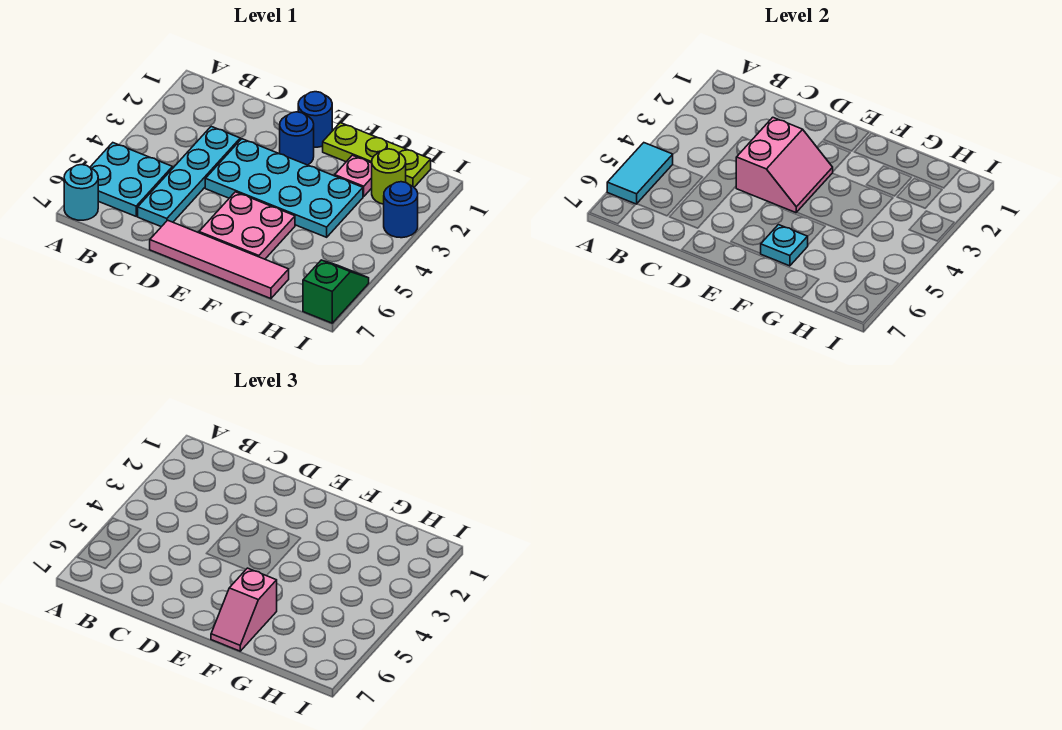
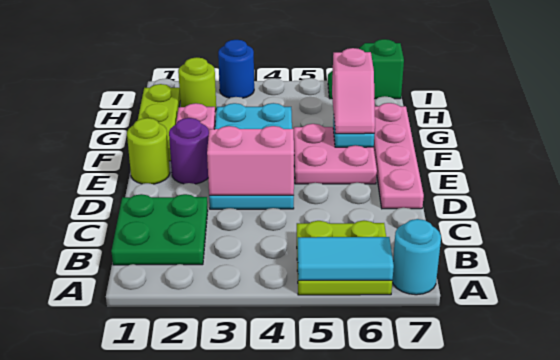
cyan 2x2 plate [90,143,172,216] -> lime 2x2 plate [297,221,392,295]
none -> green 2x2 plate [111,194,208,265]
cyan 1x4 plate [138,126,240,227] -> none
pink 1x4 tile [150,220,289,299] -> pink 1x4 plate [374,103,424,209]
blue 1x1 round brick [298,92,332,147] -> lime 1x1 round brick [127,118,170,184]
blue 1x1 round brick [280,112,314,165] -> purple 1x1 round brick [169,118,209,184]
pink 1x2 slope [211,568,277,651] -> pink 1x2 slope turned to [332,48,375,134]

